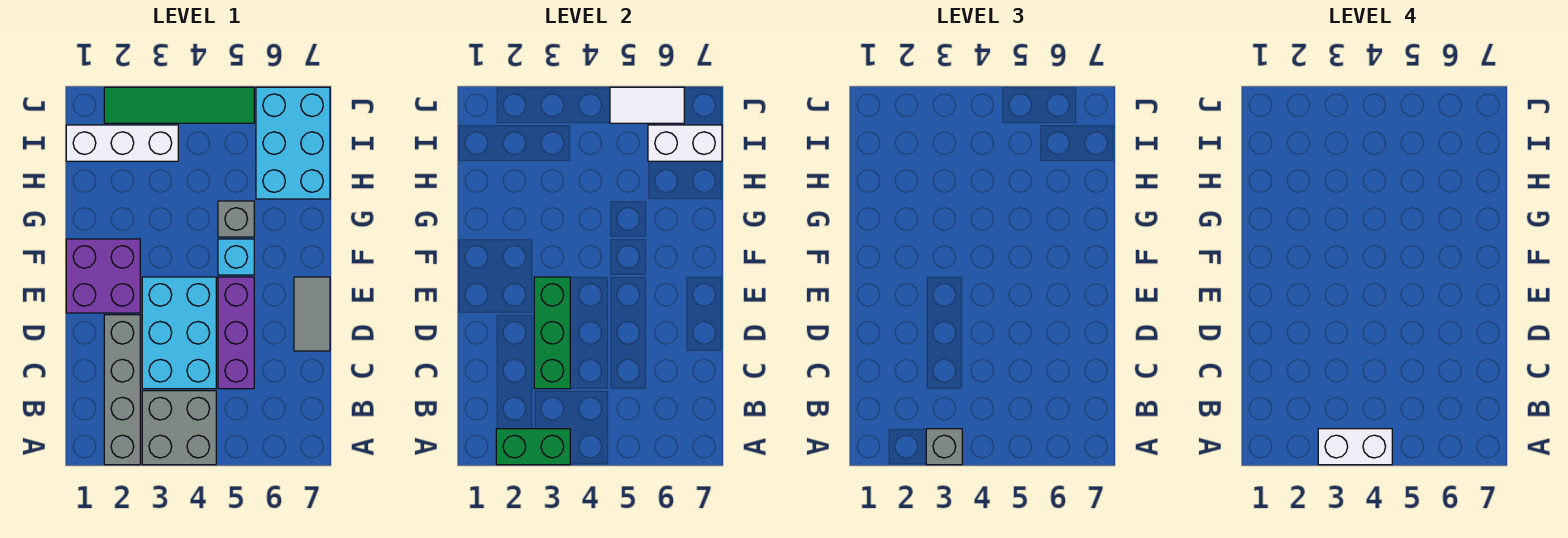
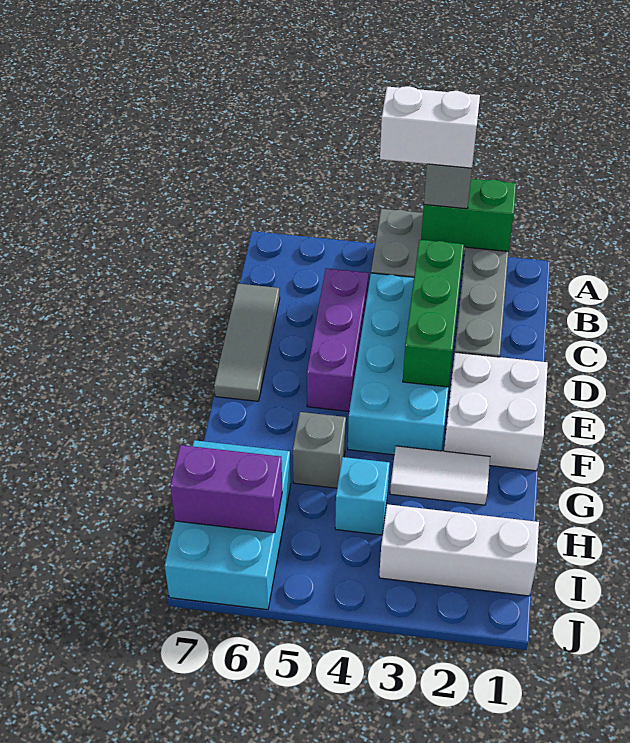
cyan 2x3 brick [142,277,216,389] -> cyan 2x4 brick [348,273,449,455]
grey 1x2 tile [294,277,330,351] -> grey 1x3 tile [214,284,280,401]
purple 2x2 brick [66,239,140,313] -> white 2x2 brick [444,352,548,471]
cyan 1x1 brick [218,239,254,275] -> cyan 1x1 brick moved to [335,457,390,535]
white 1x2 brick [648,125,722,161] -> purple 1x2 brick [170,445,282,533]
green 1x4 tile [104,87,254,123] -> none
white 1x2 tile [610,87,684,123] -> white 1x2 tile moved to [390,446,490,505]

